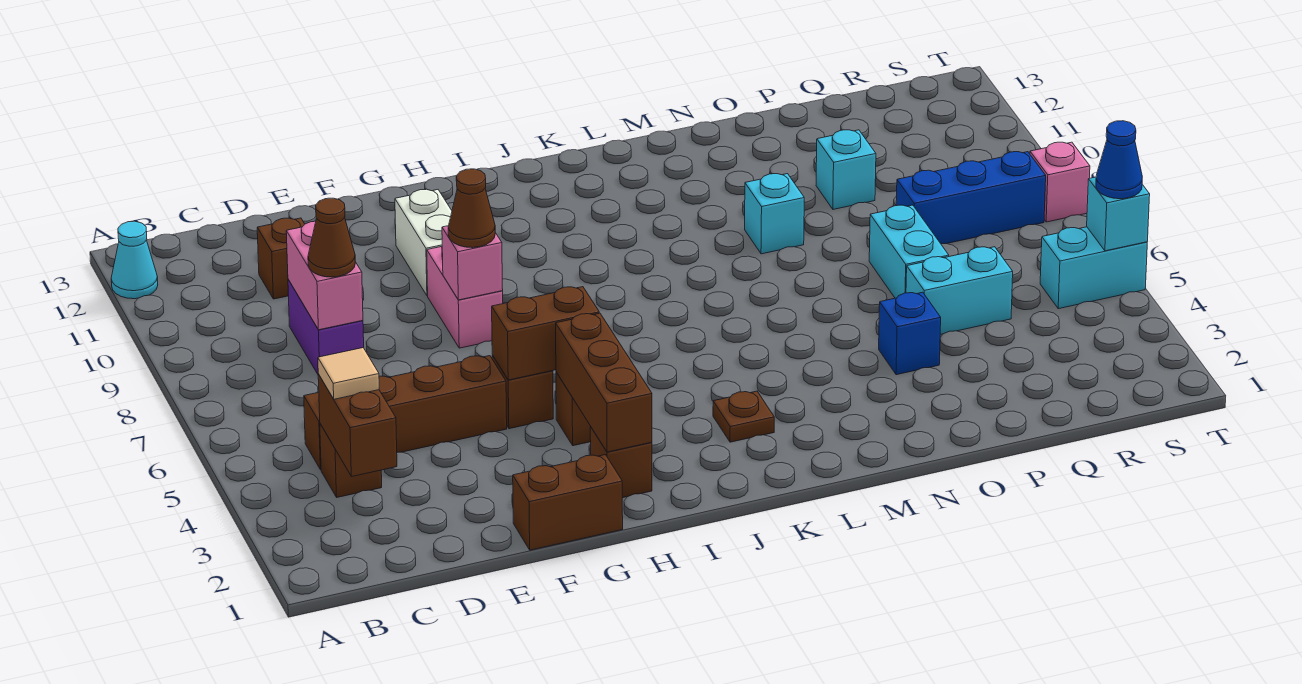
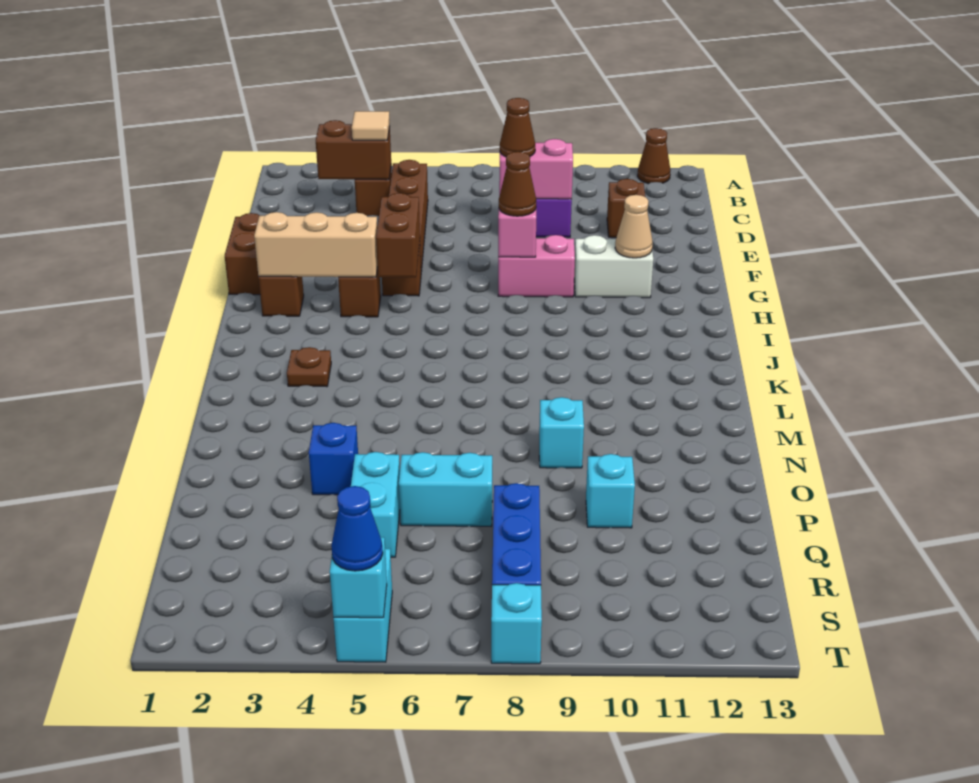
cyan 1x1 cone [111,221,158,299] -> brown 1x1 cone [637,128,671,184]
none -> tan 1x1 cone [615,195,653,258]
brown 1x3 brick [556,313,652,452] -> tan 1x3 brick [254,212,378,277]
pink 1x1 brick [1030,142,1090,222] -> cyan 1x1 brick [491,583,542,664]

